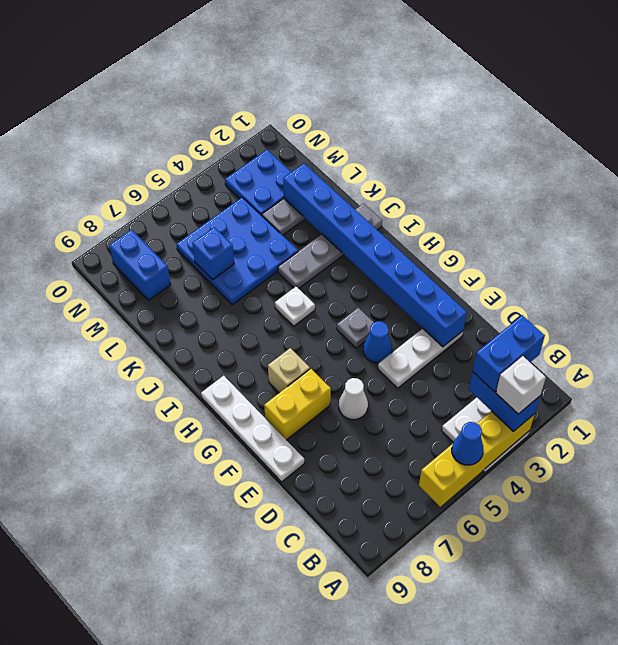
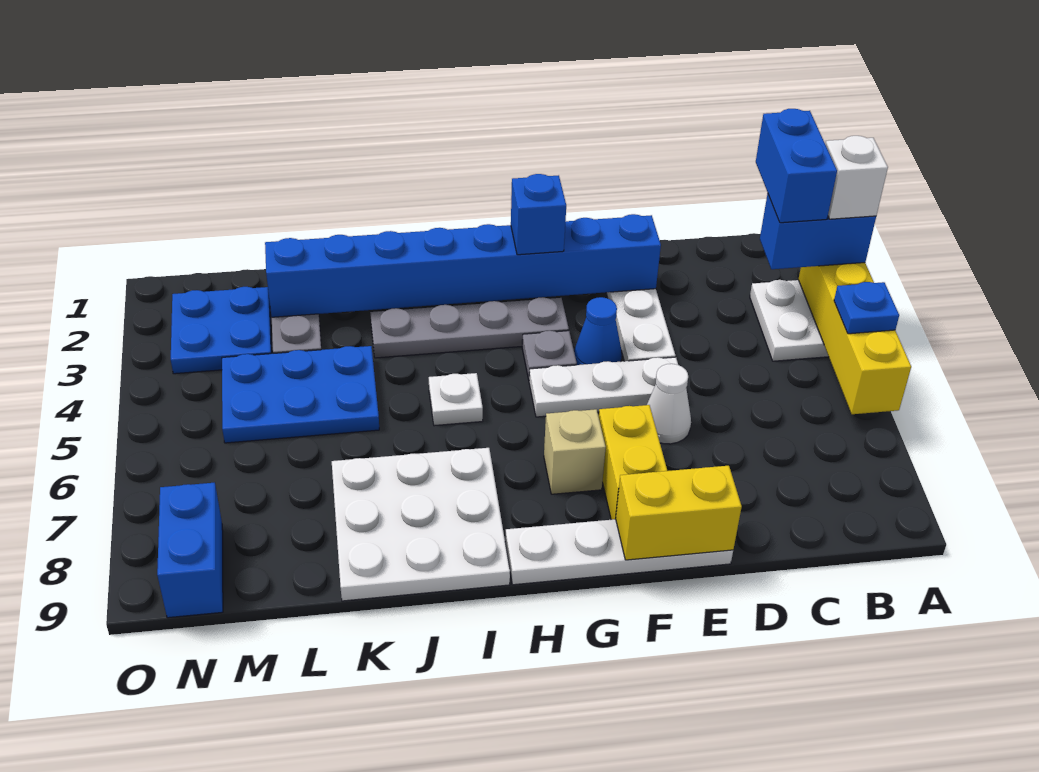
blue 1x1 cone [452,422,483,465] -> blue 1x1 plate [834,282,899,334]
none -> white 1x3 plate [529,357,678,417]
none -> yellow 1x2 brick [616,466,742,560]
none -> white 3x3 plate [332,448,510,601]
grey 1x4 plate [278,203,382,288] -> grey 1x4 plate turned to [370,297,569,358]
blue 3x3 plate [176,197,298,305] -> blue 2x3 plate [222,346,379,443]
blue 1x1 brick [192,227,234,280] -> blue 1x1 brick moved to [511,174,566,255]
blue 1x2 brick [109,230,171,300] -> blue 1x2 brick turned to [157,483,223,618]

